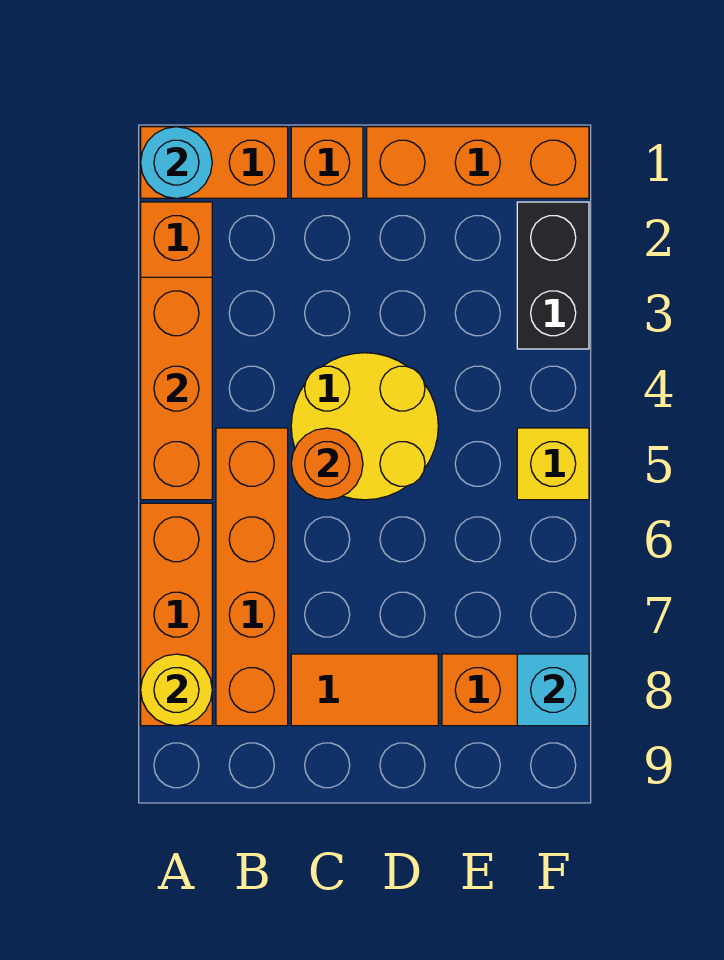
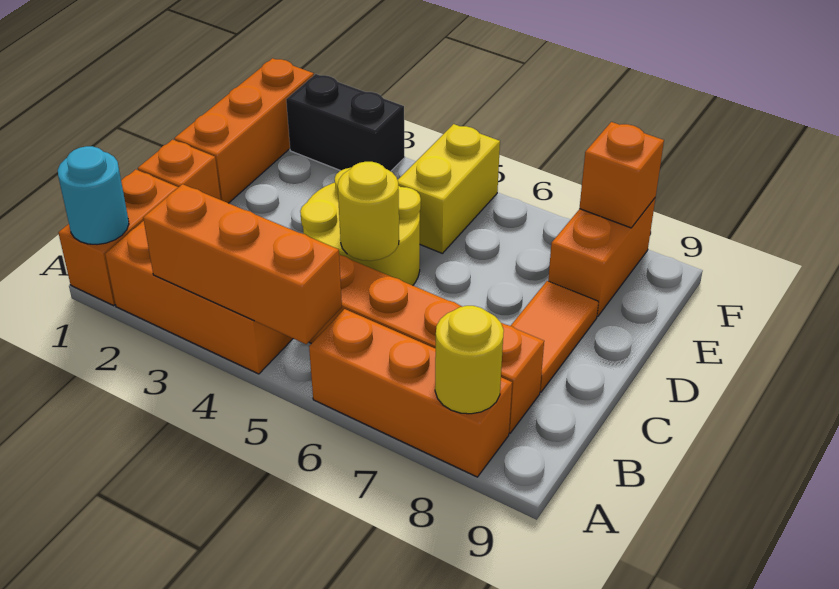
orange 1x1 round brick [291,428,363,500] -> yellow 1x1 round brick [338,162,399,261]
yellow 1x1 brick [517,428,589,500] -> yellow 1x2 brick [398,124,500,253]
cyan 1x1 brick [517,654,589,726] -> orange 1x1 brick [579,122,664,228]

